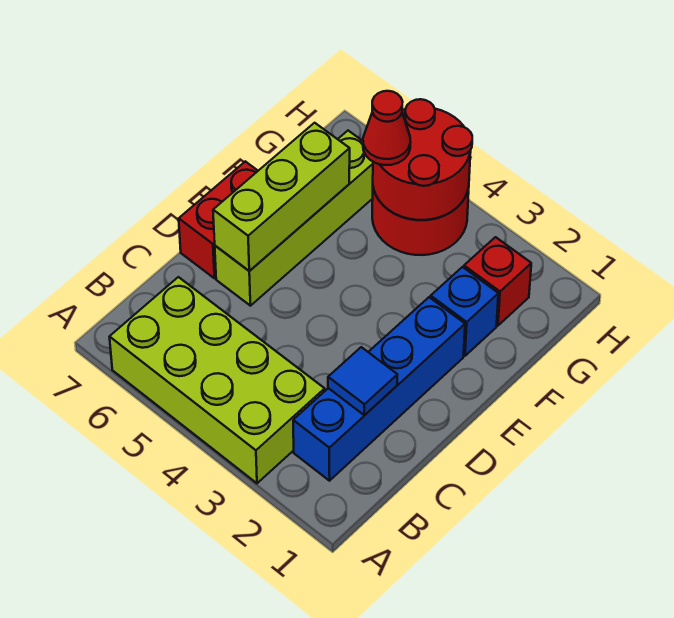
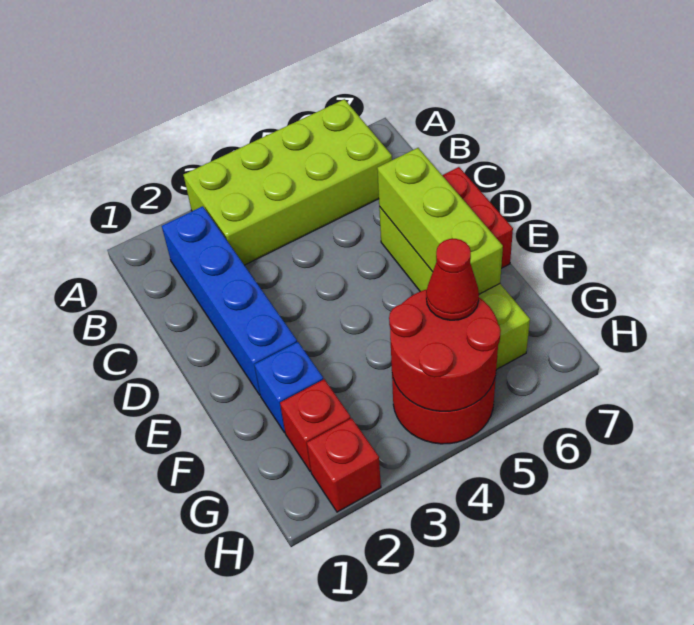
blue 1x1 tile [328,347,397,415] -> none
none -> red 1x1 brick [307,418,381,512]

